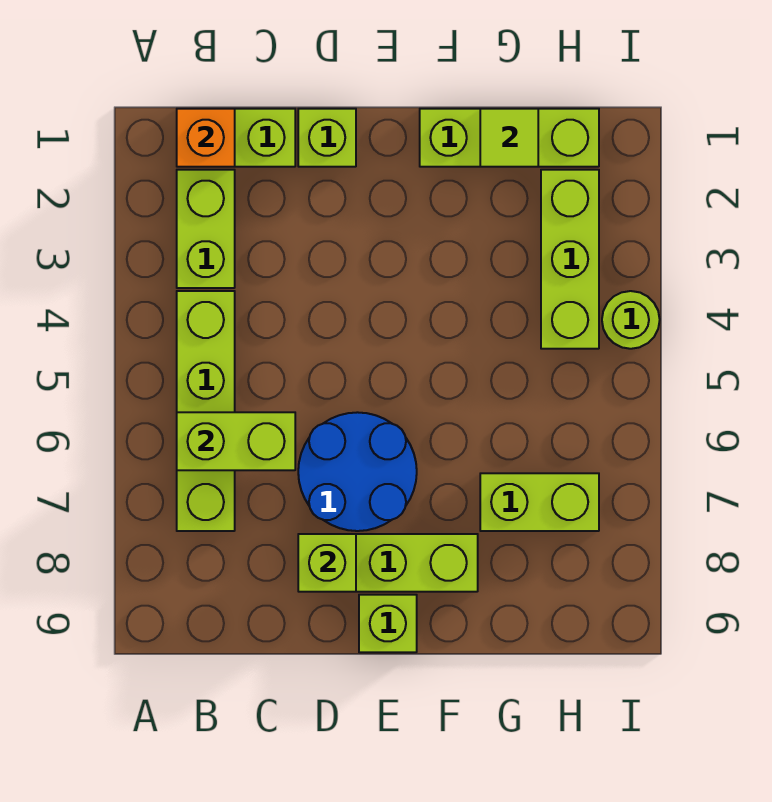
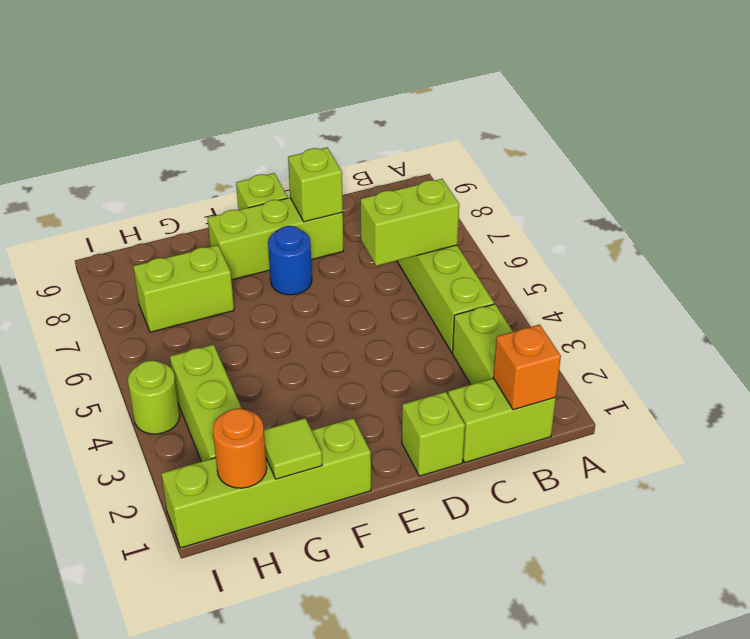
blue 2x2 round brick [298,412,417,531] -> blue 1x1 round brick [268,226,312,295]
lime 1x3 brick [420,109,599,167] -> lime 1x4 brick [161,418,371,548]
none -> orange 1x1 round brick [213,409,267,488]

